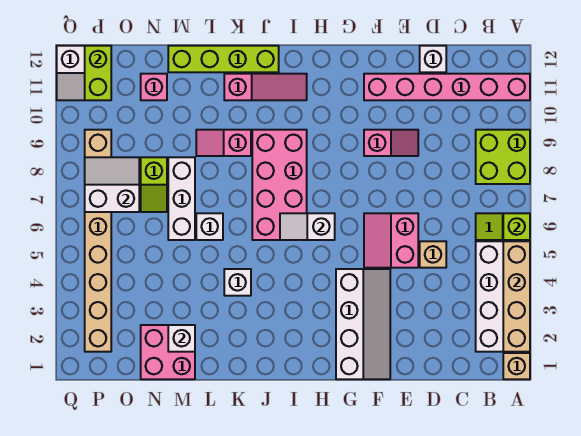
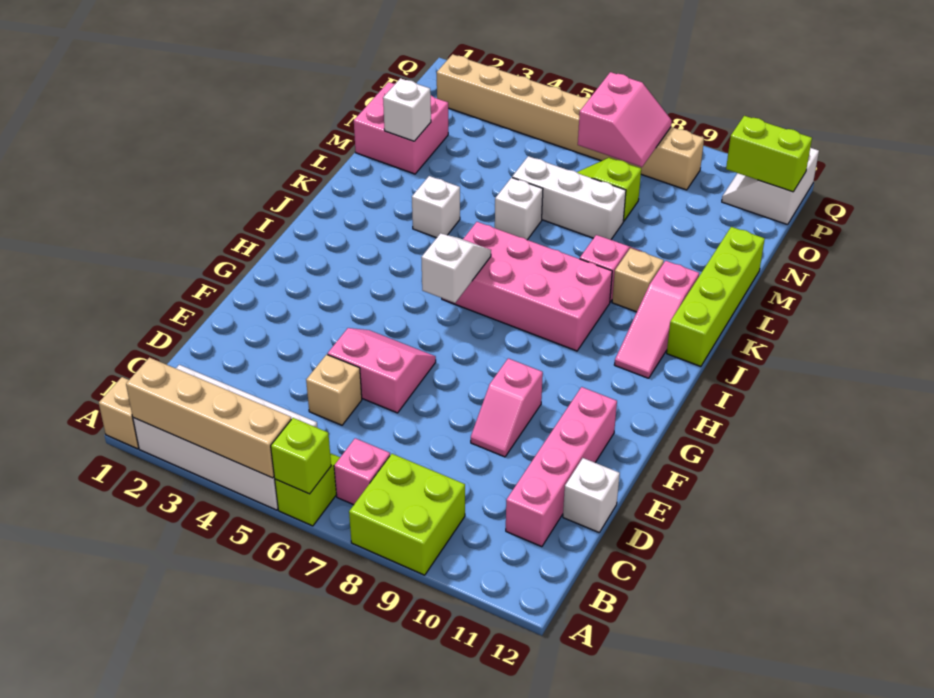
pink 1x6 brick [364,74,530,100] -> pink 1x4 brick [506,387,617,547]
white 2x4 slope [336,269,390,379] -> none
none -> tan 1x1 brick [612,248,664,312]
pink 1x1 brick [141,74,167,100] -> pink 1x1 brick moved to [334,438,390,505]
white 2x2 slope [85,157,139,212] -> pink 2x2 slope [578,72,672,167]

